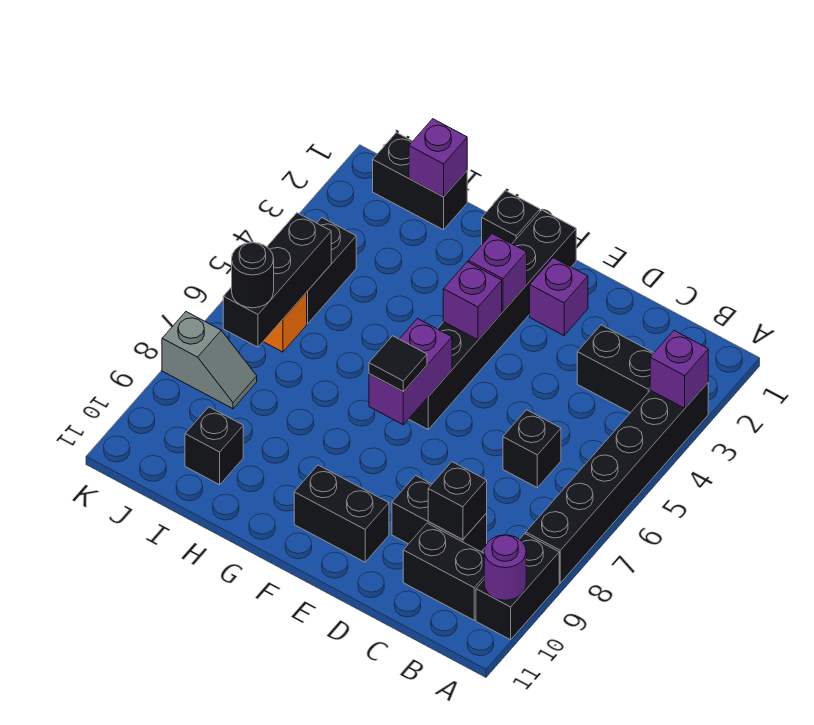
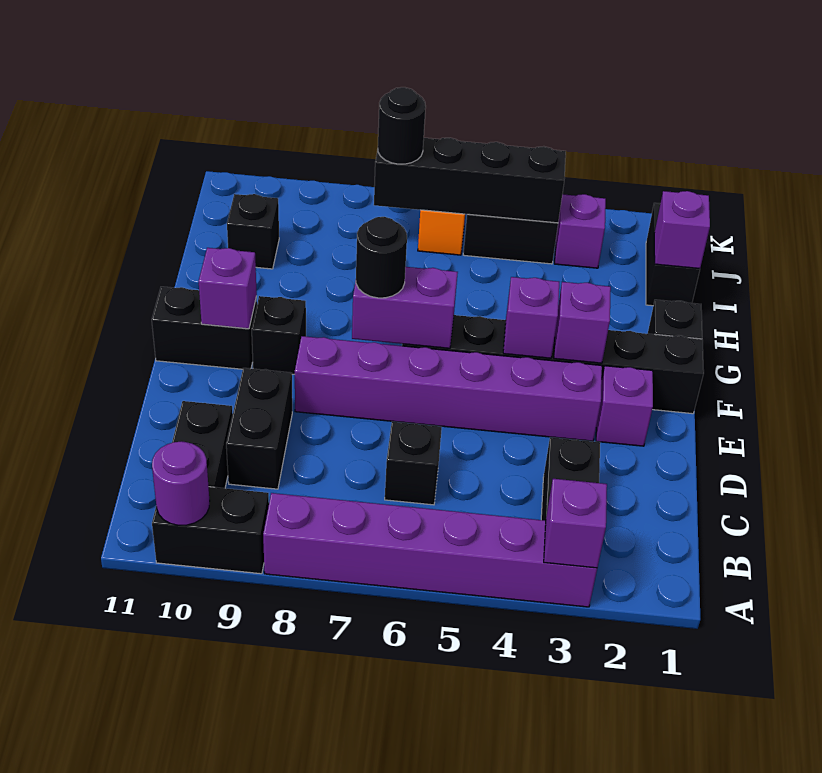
black 1x6 brick [526,383,708,583] -> purple 1x6 brick [263,493,597,607]
black 1x1 brick [428,462,487,540] -> black 1x1 brick moved to [252,296,306,374]
none -> purple 1x6 brick [295,336,602,441]
black 1x2 brick [294,465,389,562] -> black 1x2 brick turned to [152,287,257,369]
black 1x1 tile [369,336,427,392] -> black 1x1 round brick [356,217,407,298]
none -> purple 1x1 brick [199,248,257,329]
none -> purple 1x1 brick [555,194,606,268]
black 1x3 brick [223,213,331,347] -> black 1x4 brick [374,138,566,223]
grey 1x2 slope [162,312,257,409] -> none

